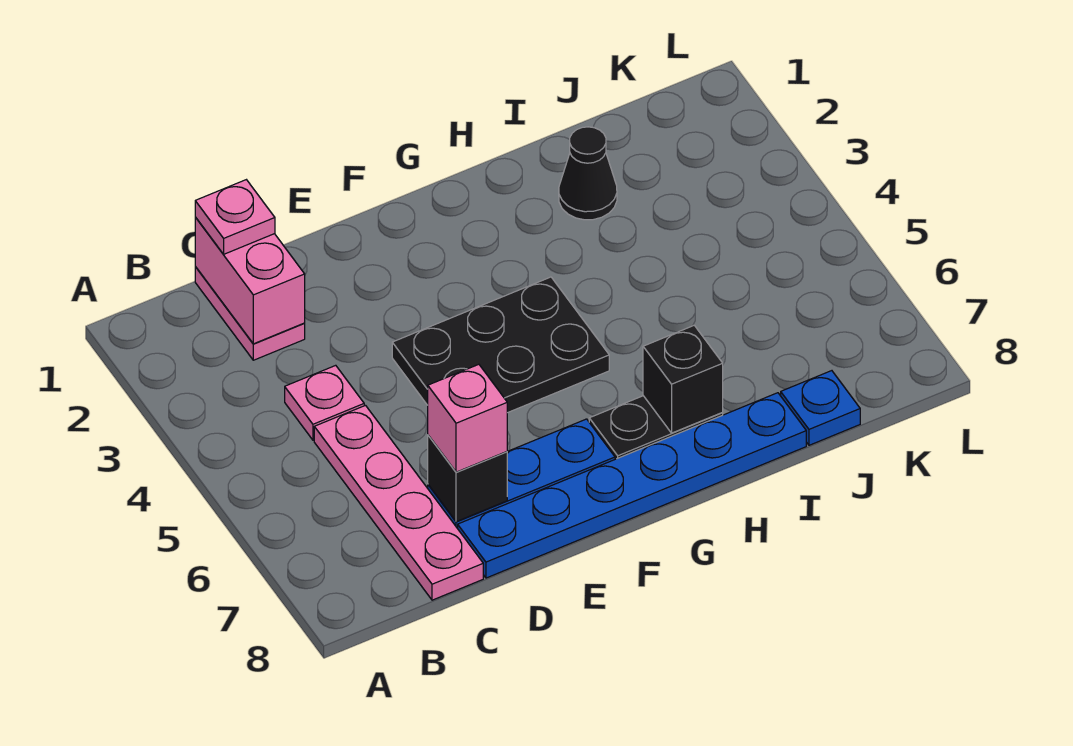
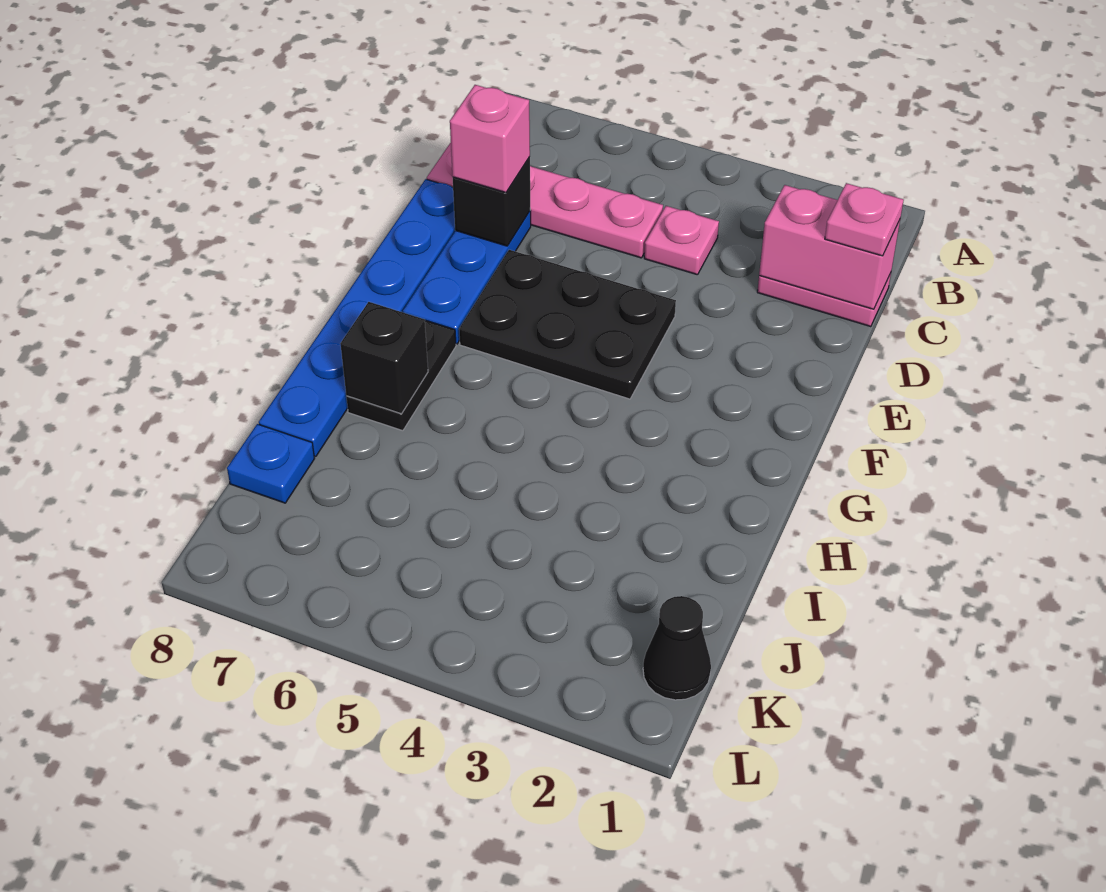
black 2x3 plate [392,277,609,413] -> black 2x3 plate turned to [459,250,676,399]
black 1x1 cone [559,127,617,220] -> black 1x1 cone moved to [643,596,711,700]

